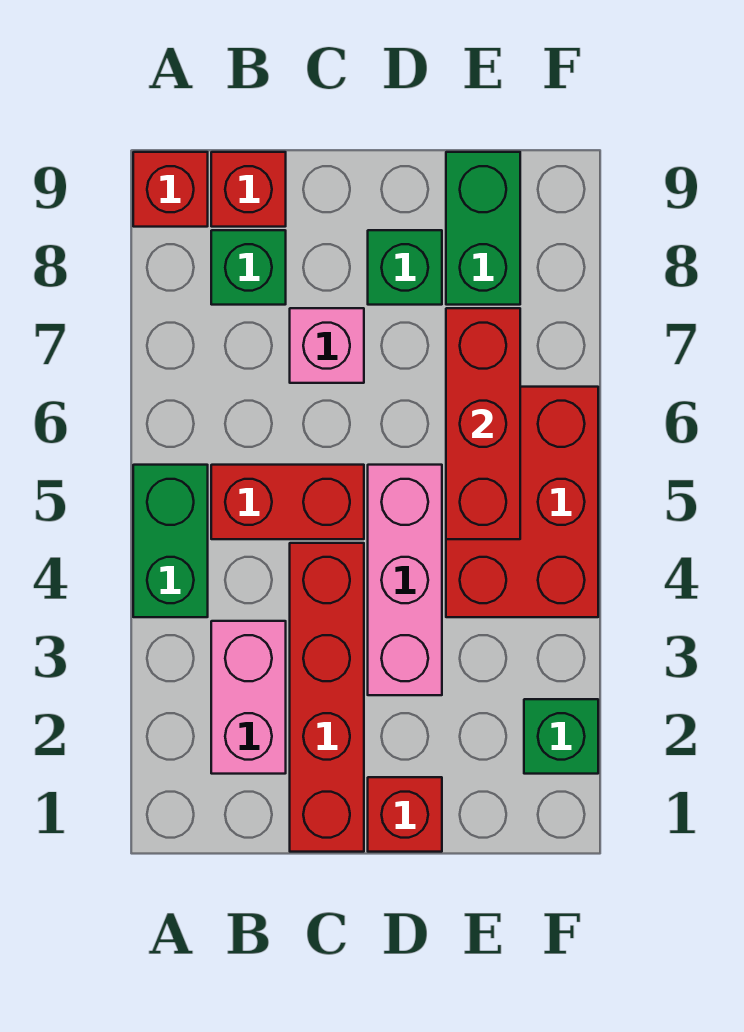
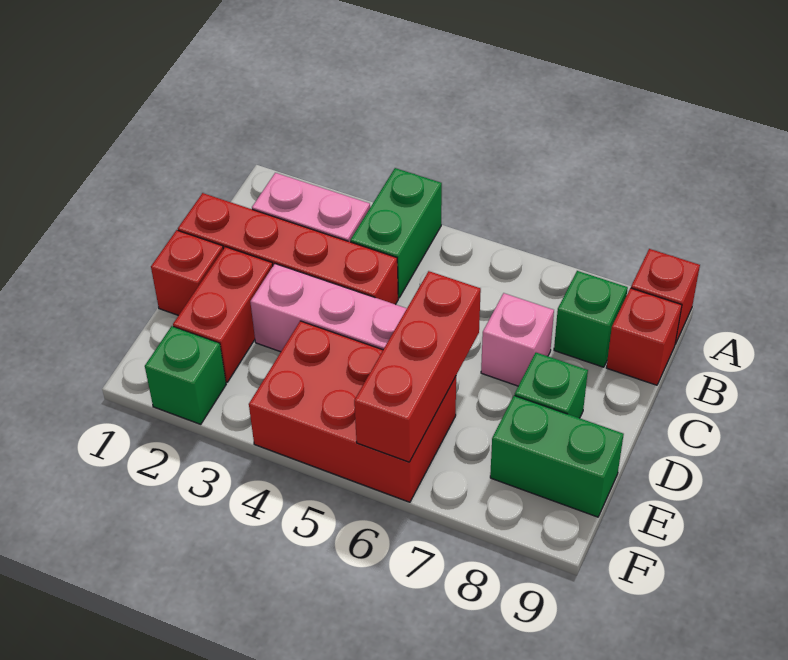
green 1x2 brick [133,465,208,617] -> green 1x2 brick turned to [350,168,442,298]
red 1x2 brick [211,465,364,539] -> red 1x2 brick moved to [173,247,273,382]
red 1x3 brick [446,308,520,539] -> red 1x3 brick turned to [354,271,481,462]

